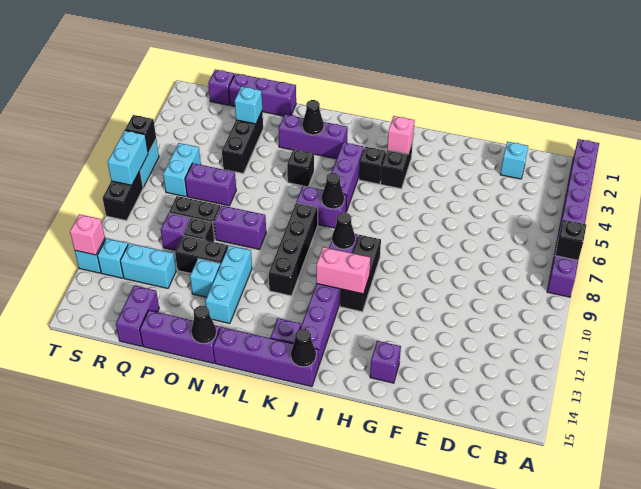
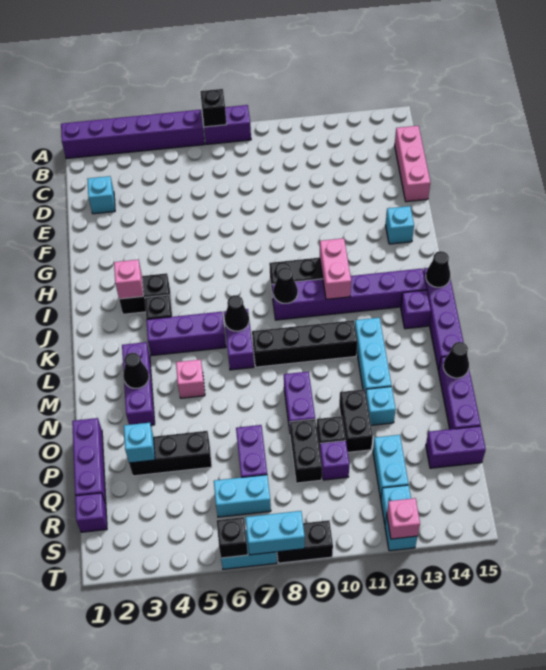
none -> pink 1x3 brick [395,126,430,202]
purple 1x1 brick [370,341,401,383] -> cyan 1x1 brick [386,206,414,244]
black 1x1 brick [287,149,314,187] -> pink 1x1 brick [176,359,205,398]
cyan 1x3 brick [205,246,252,323] -> cyan 1x3 brick turned to [355,318,391,391]

